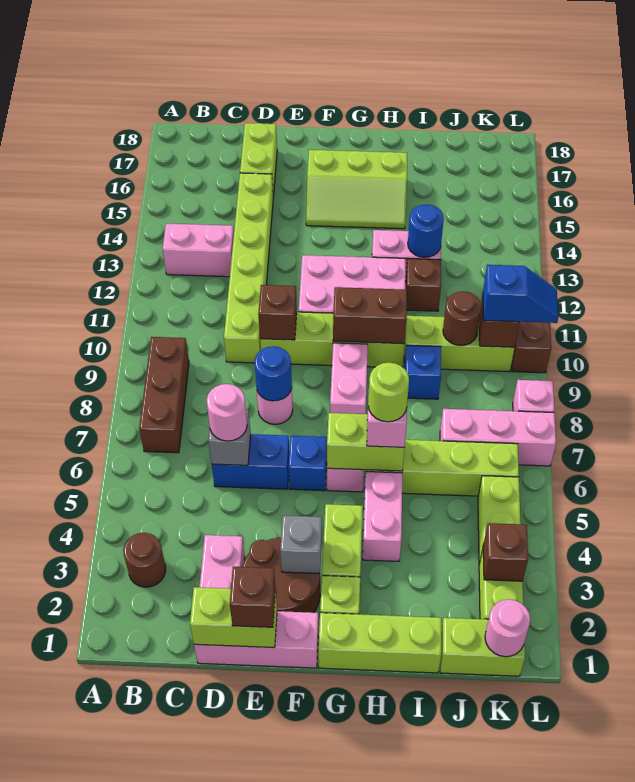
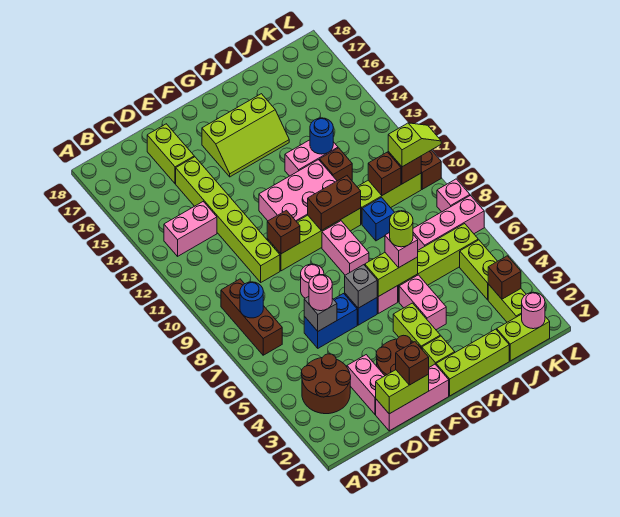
brown 1x1 round brick [123,533,166,587] -> brown 2x2 round brick [301,354,351,414]
blue 1x1 round brick [255,346,292,401] -> blue 1x1 round brick moved to [240,282,263,318]
grey 1x1 brick [280,516,322,574] -> grey 1x1 brick moved to [345,265,377,308]
brown 1x1 round brick [443,291,481,345] -> brown 1x1 brick [368,152,401,195]
blue 1x2 slope [483,265,558,323] -> lime 1x2 slope [388,123,441,167]

